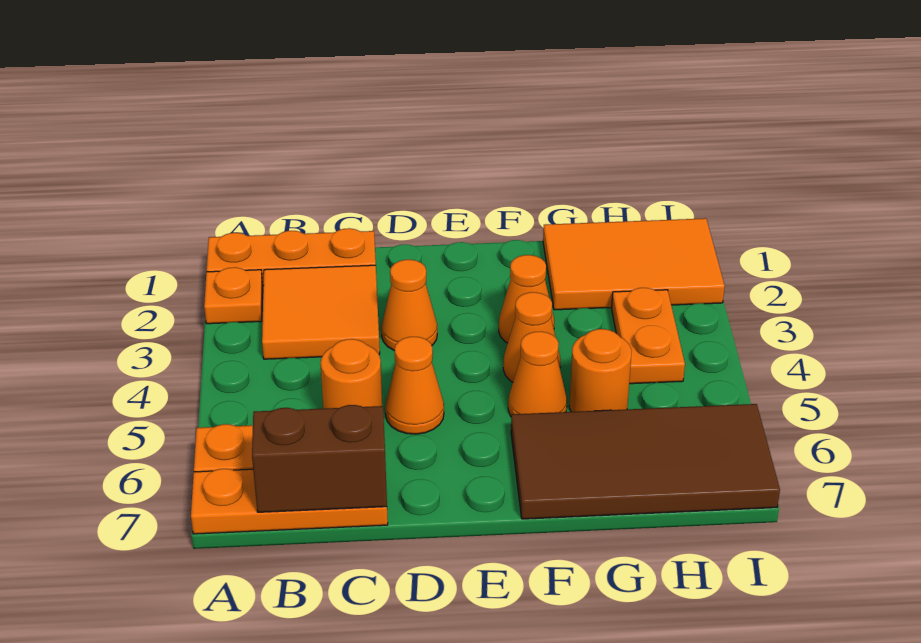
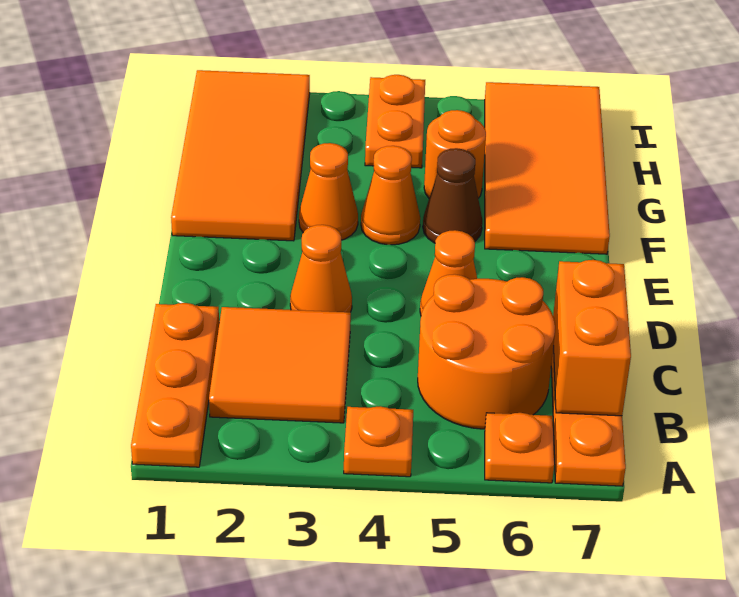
orange 1x1 plate [204,267,263,324] -> orange 1x1 plate moved to [344,406,413,477]
brown 1x2 brick [252,405,387,512] -> orange 1x2 brick [553,260,631,416]
orange 1x1 round brick [320,339,382,409] -> orange 2x2 round brick [418,274,555,429]
orange 1x1 cone [508,331,567,416] -> brown 1x1 cone [423,148,482,243]
brown 2x4 tile [511,404,780,519] -> orange 2x4 tile [485,82,610,254]
orange 2x3 tile [543,218,725,310] -> orange 2x4 tile [171,70,310,241]
orange 1x2 plate [612,288,685,384] -> orange 1x2 plate turned to [365,75,425,168]

